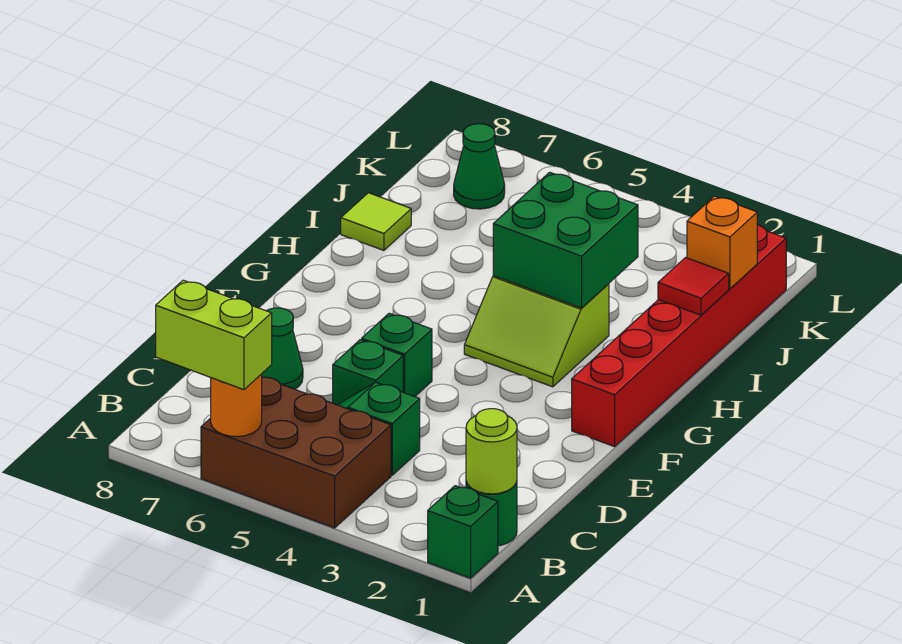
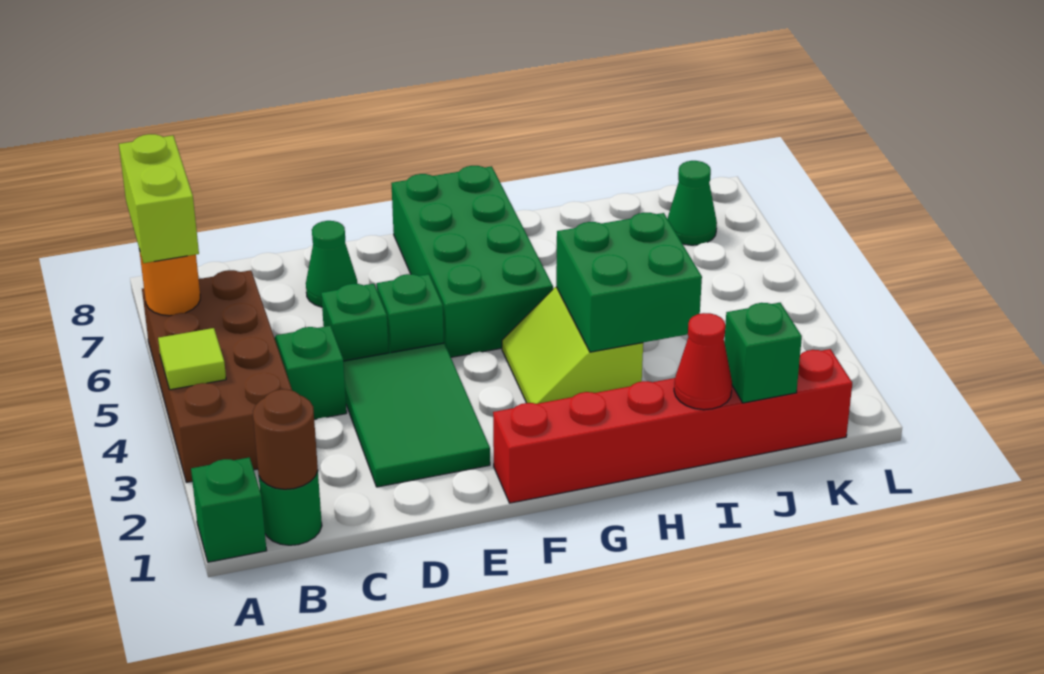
brown 2x3 brick [201,377,391,528] -> brown 2x4 brick [142,270,292,482]
lime 1x1 round brick [466,409,517,494] -> brown 1x1 round brick [253,389,318,489]
none -> green 2x3 tile [344,343,490,487]
none -> green 2x4 brick [391,166,553,357]
red 1x1 tile [658,258,729,315] -> red 1x1 cone [674,313,732,410]
lime 1x1 tile [341,193,411,250] -> lime 1x1 tile moved to [158,328,226,390]
orange 1x1 brick [687,196,757,289] -> green 1x1 brick [724,303,802,403]

